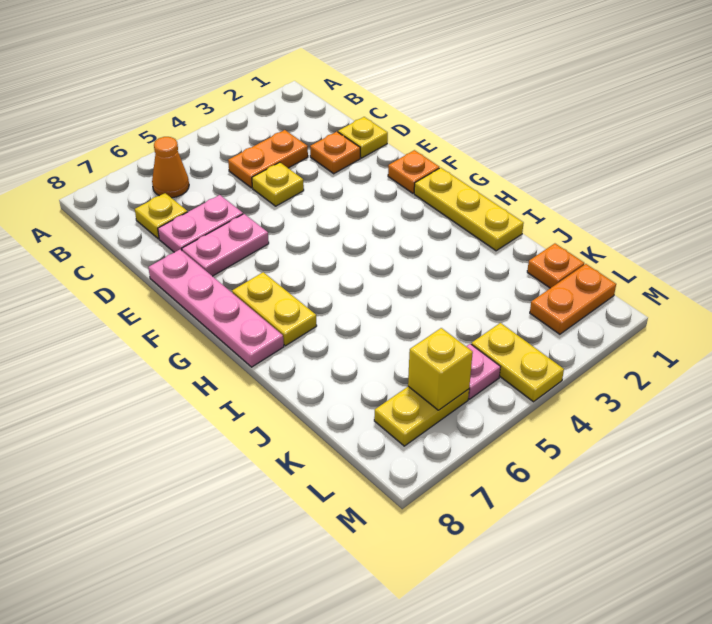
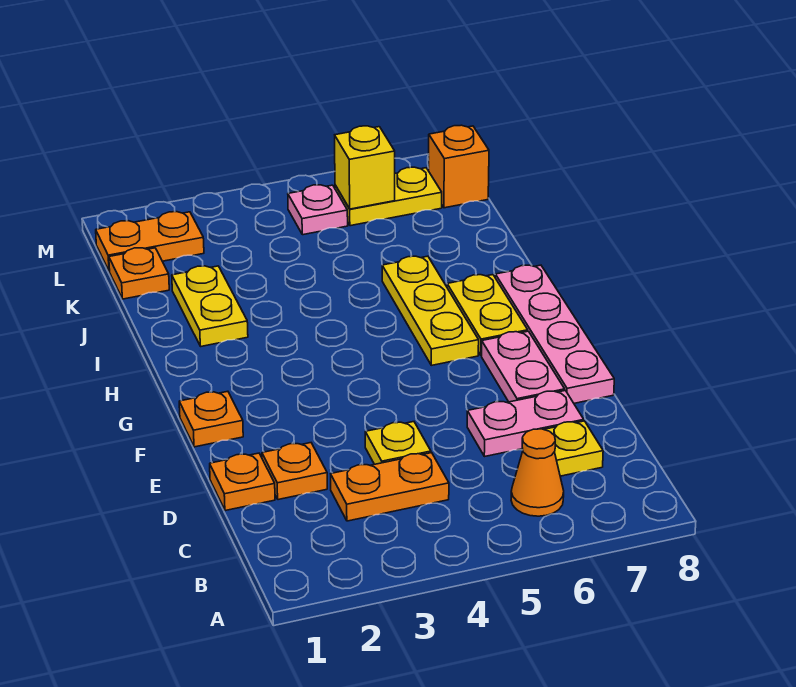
yellow 1x1 plate [338,117,388,158] -> orange 1x1 plate [210,453,275,511]
pink 1x2 plate [182,214,269,276] -> pink 1x2 plate turned to [482,331,565,402]
yellow 1x3 plate [414,168,524,251] -> yellow 1x3 plate moved to [382,256,479,365]
yellow 1x2 plate [471,323,564,402] -> yellow 1x2 plate moved to [172,266,248,346]
none -> orange 1x1 brick [429,125,489,208]

